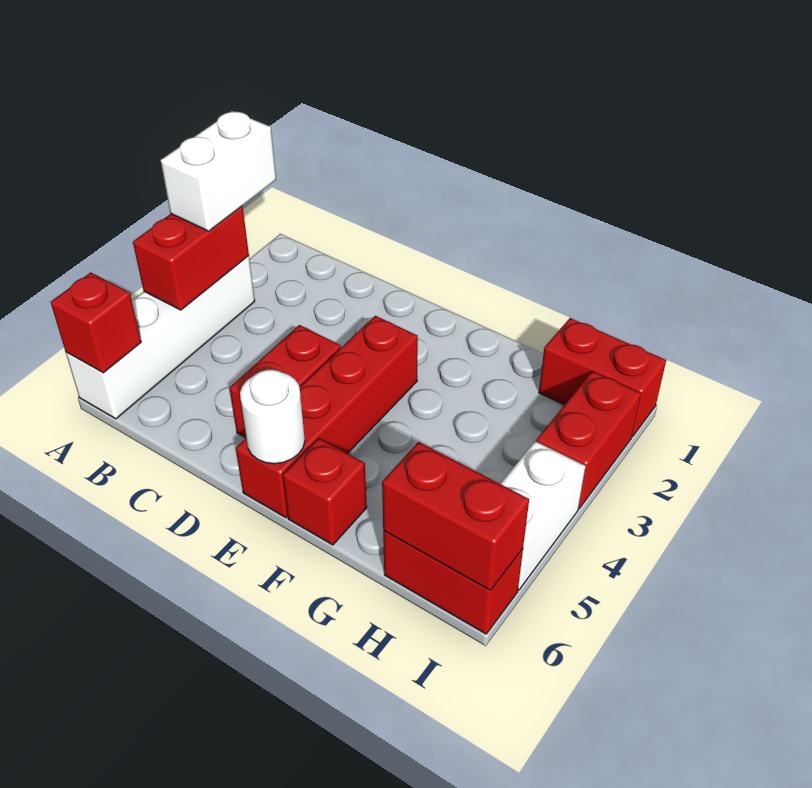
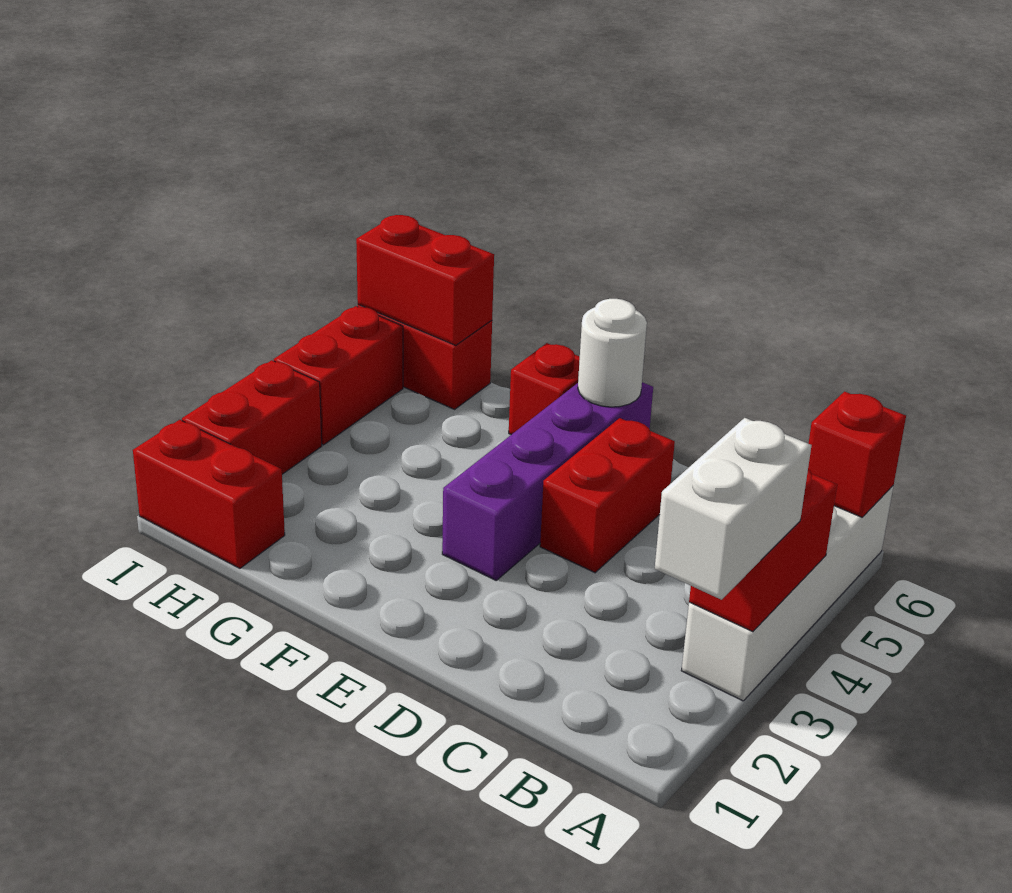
red 1x4 brick [236,316,418,518] -> purple 1x4 brick [442,382,653,580]
white 1x2 brick [500,441,586,590] -> red 1x2 brick [274,306,403,445]

